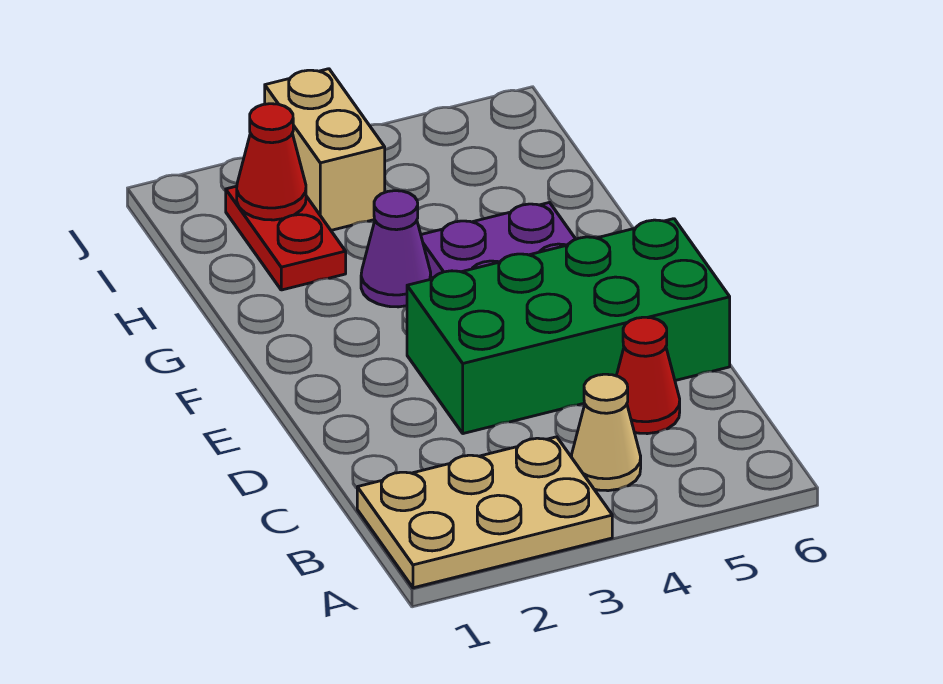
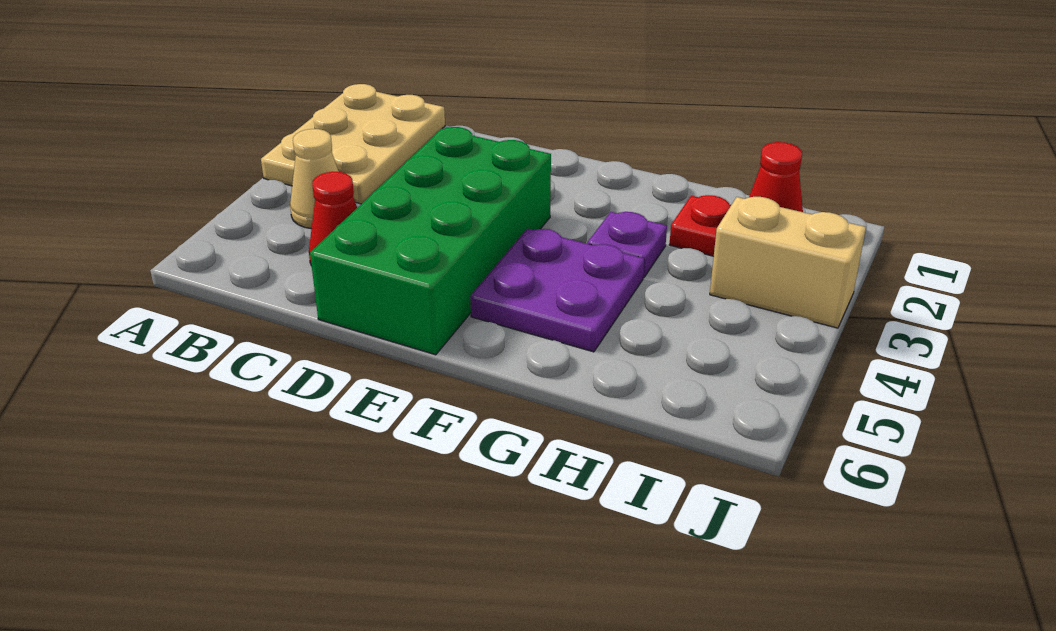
purple 1x1 cone [361,191,431,307] -> purple 1x1 plate [587,212,667,278]

